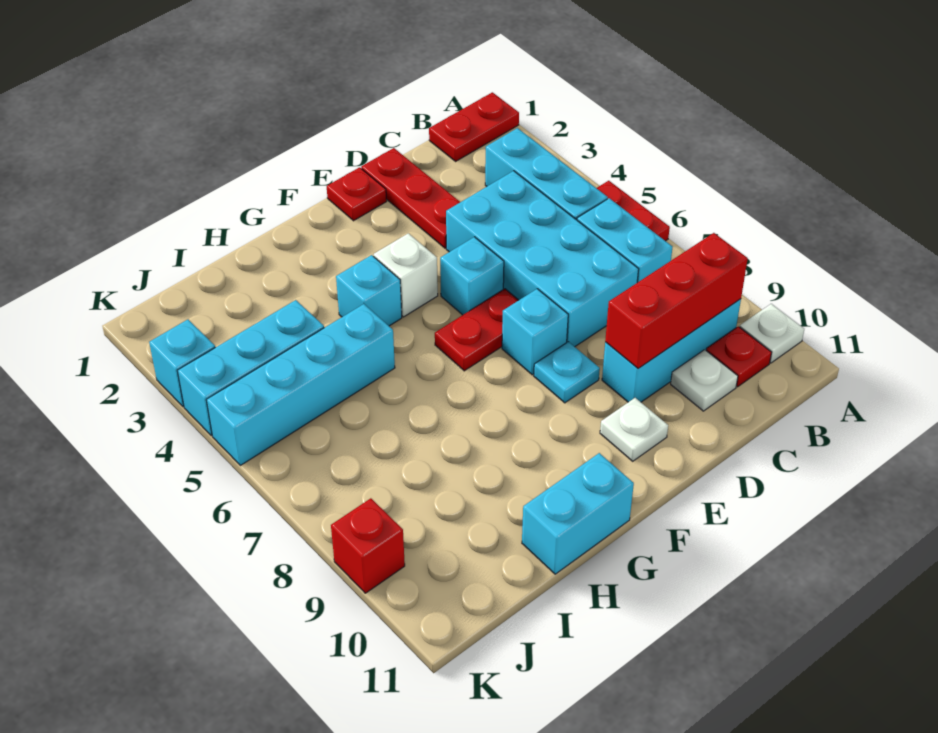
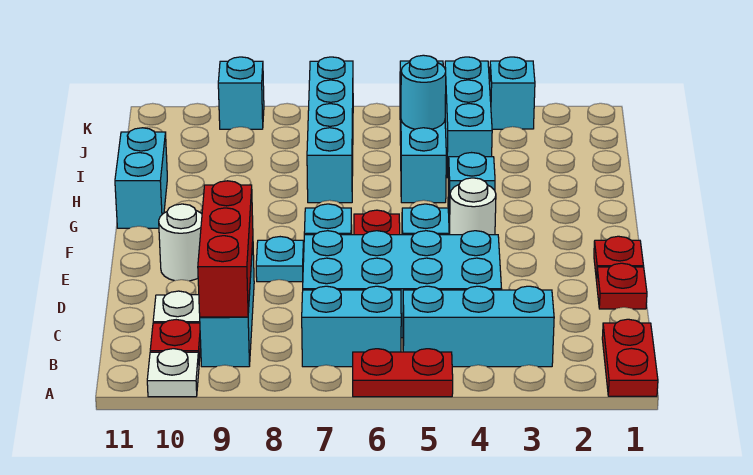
red 1x3 plate [361,148,460,248] -> red 1x1 plate [597,263,647,309]
white 1x1 plate [600,398,668,461] -> white 1x1 round brick [159,204,202,281]
white 1x1 brick [374,233,438,317] -> white 1x1 round brick [450,178,496,235]
none -> cyan 1x4 brick [307,57,353,203]
none -> cyan 1x1 round brick [401,55,446,129]
red 1x1 brick [331,498,405,593] -> cyan 1x1 brick [218,57,264,129]

